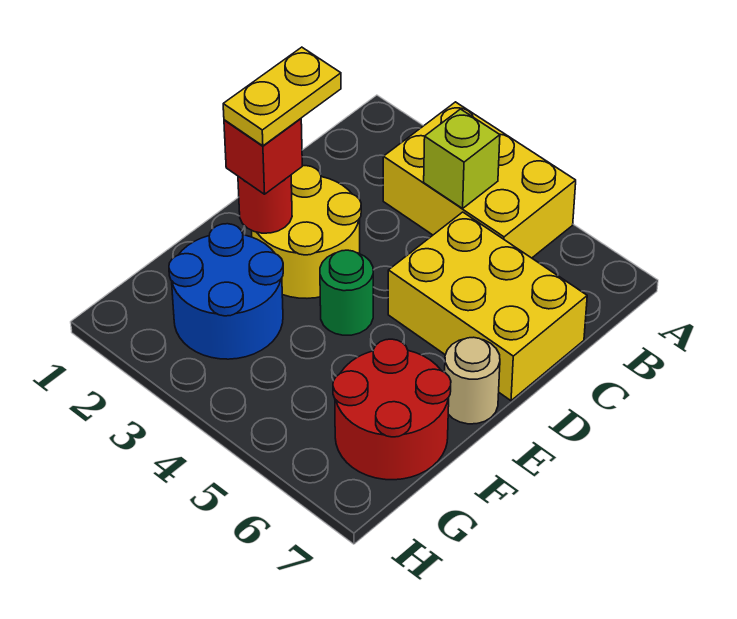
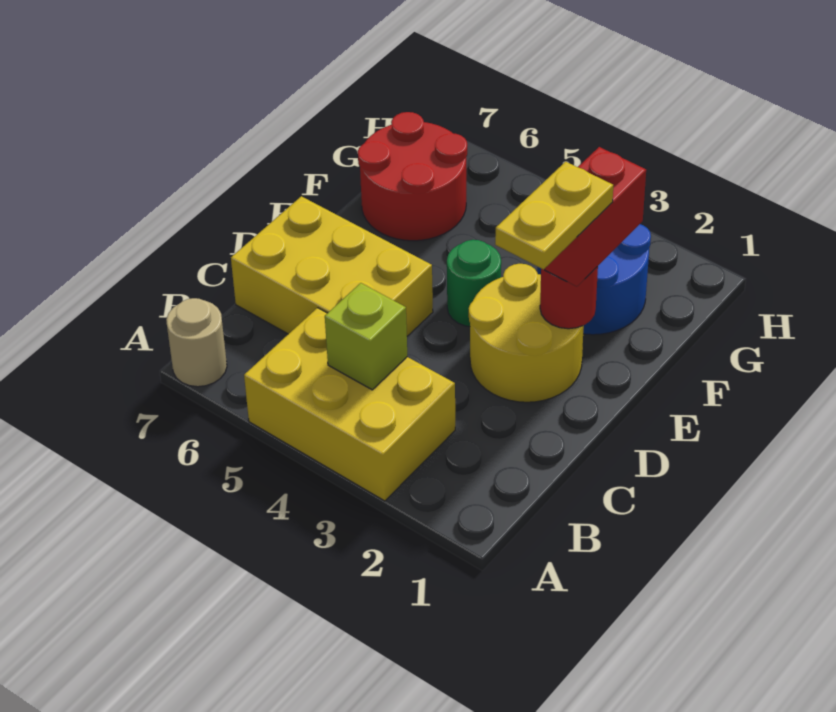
red 1x1 brick [224,119,302,194] -> red 1x2 brick [544,147,646,287]
tan 1x1 round brick [445,337,500,424] -> tan 1x1 round brick moved to [166,298,227,387]

